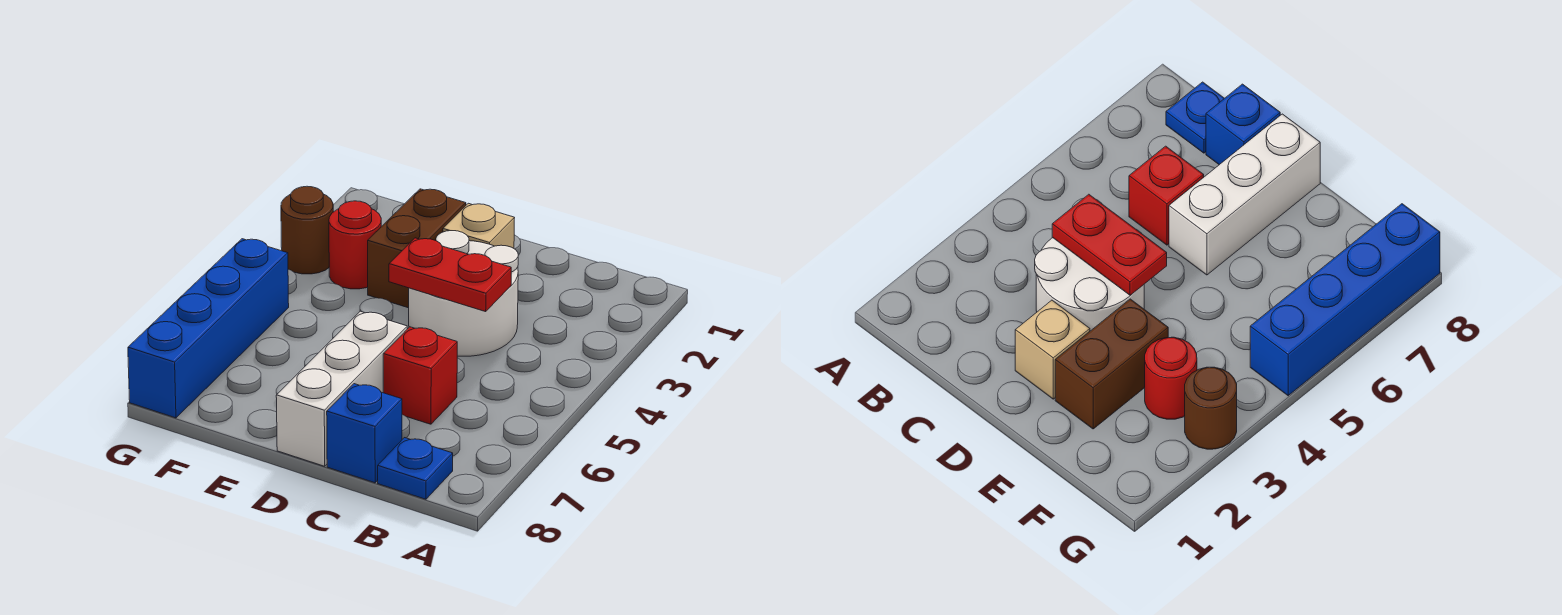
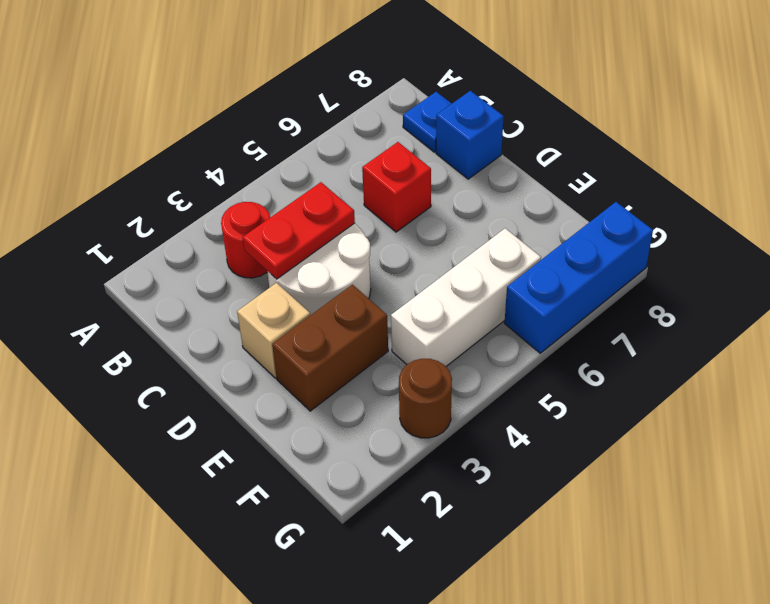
red 1x2 plate [389,238,511,312] -> red 1x2 plate turned to [242,182,355,279]
white 1x3 brick [276,311,407,466] -> white 1x3 brick moved to [391,228,541,366]
red 1x1 round brick [329,201,381,289] -> red 1x1 round brick moved to [221,202,270,278]
blue 1x4 brick [128,239,289,418] -> blue 1x3 brick [504,202,653,353]

